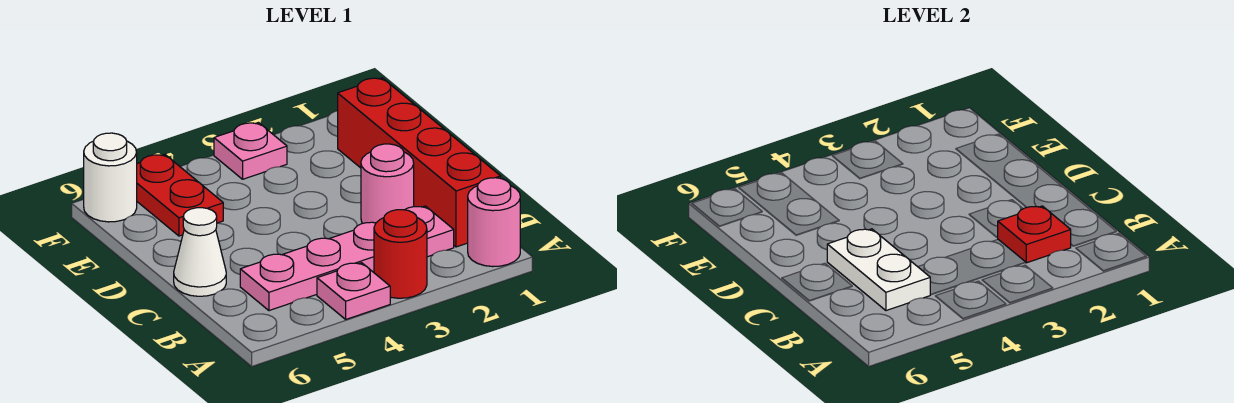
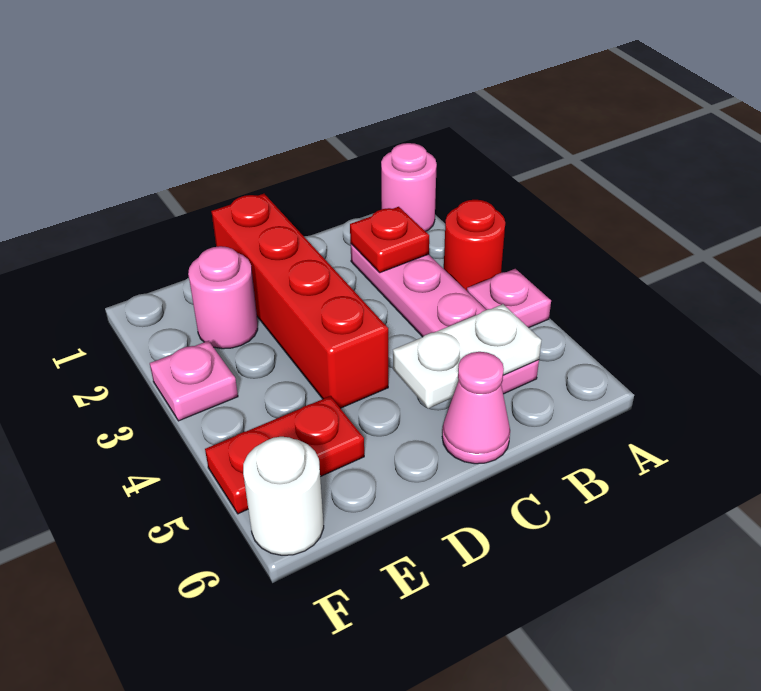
red 1x4 brick [338,78,501,247] -> red 1x4 brick turned to [211,194,388,408]
pink 1x1 round brick [361,144,414,223] -> pink 1x1 round brick moved to [188,246,258,349]
white 1x1 cone [174,208,226,296] -> pink 1x1 cone [442,352,510,464]

